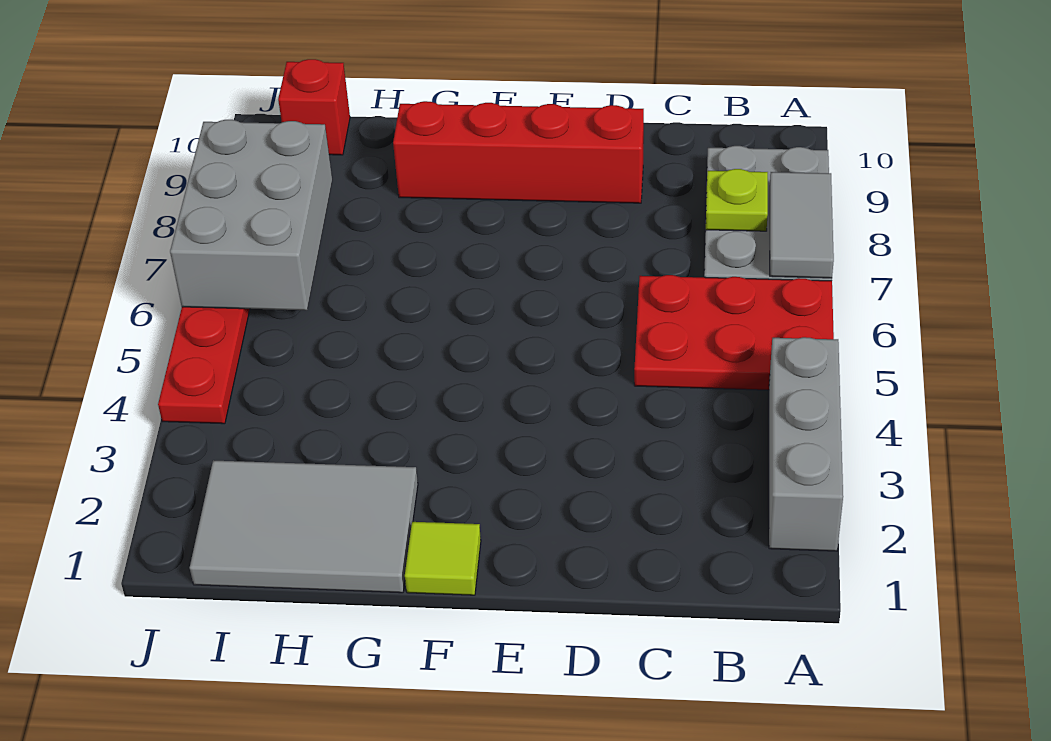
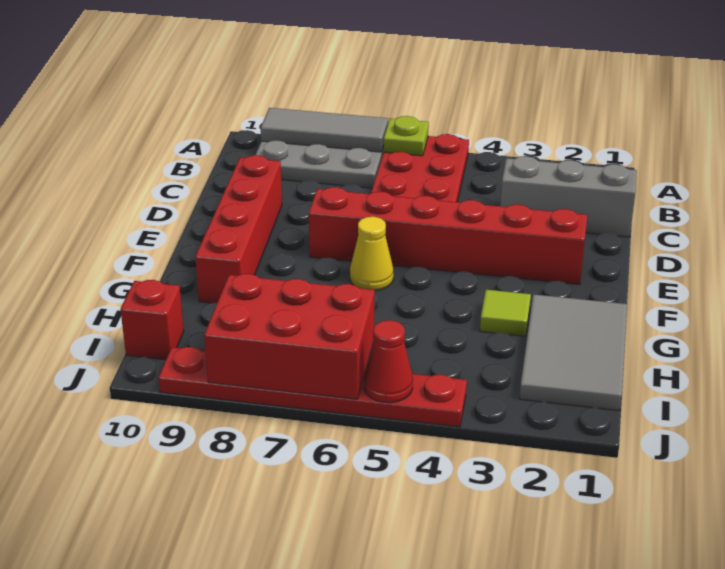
grey 1x3 brick [769,337,843,551] -> grey 1x3 brick moved to [500,156,637,237]
grey 1x2 tile [770,172,834,278] -> grey 1x3 tile [261,108,388,152]
lime 1x1 plate [706,169,768,231] -> lime 1x1 plate moved to [383,116,429,156]
none -> red 1x6 brick [309,187,587,285]
lime 1x1 tile [405,522,481,595] -> lime 1x1 tile moved to [480,290,531,336]
none -> yellow 1x1 cone [350,217,393,291]
grey 2x3 brick [170,120,332,310] -> red 2x3 brick [204,274,374,399]
none -> red 1x1 cone [364,320,413,403]

